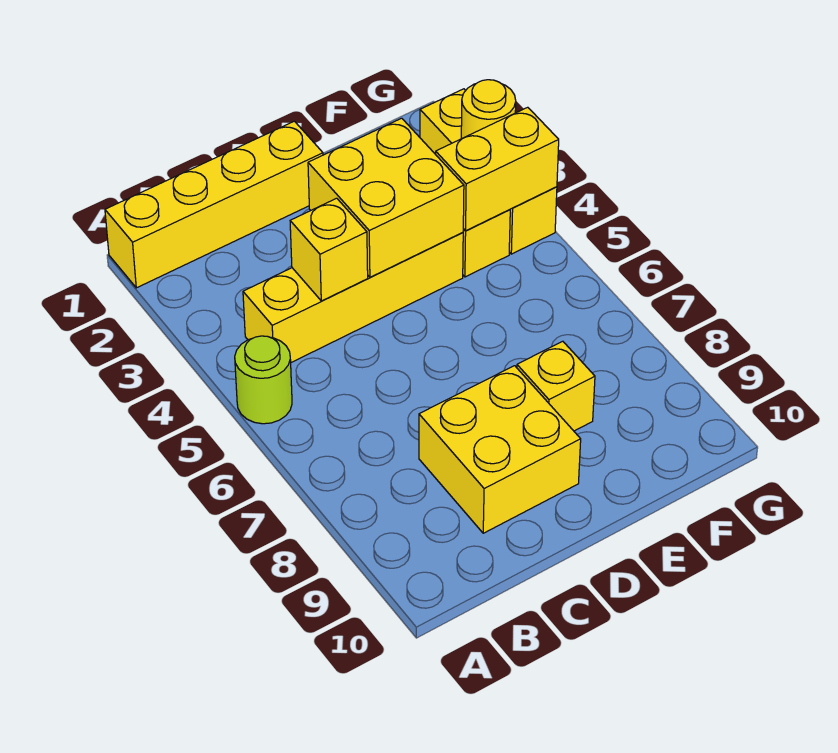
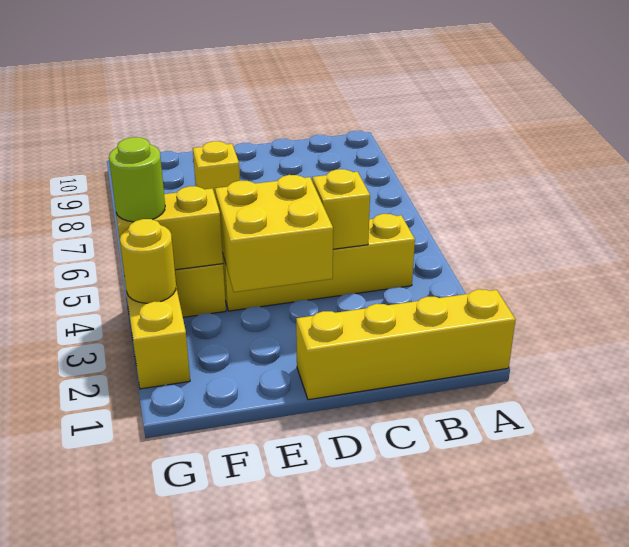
lime 1x1 round brick [235,336,292,424] -> lime 1x1 round brick moved to [109,137,165,222]
yellow 2x2 brick [419,366,581,533] -> none

